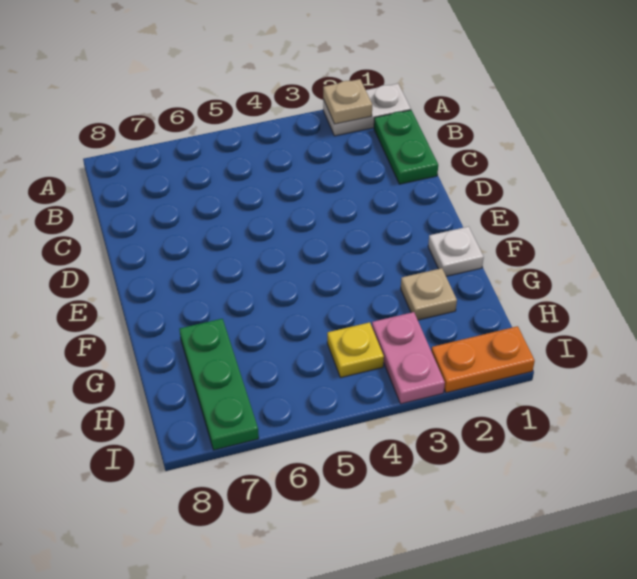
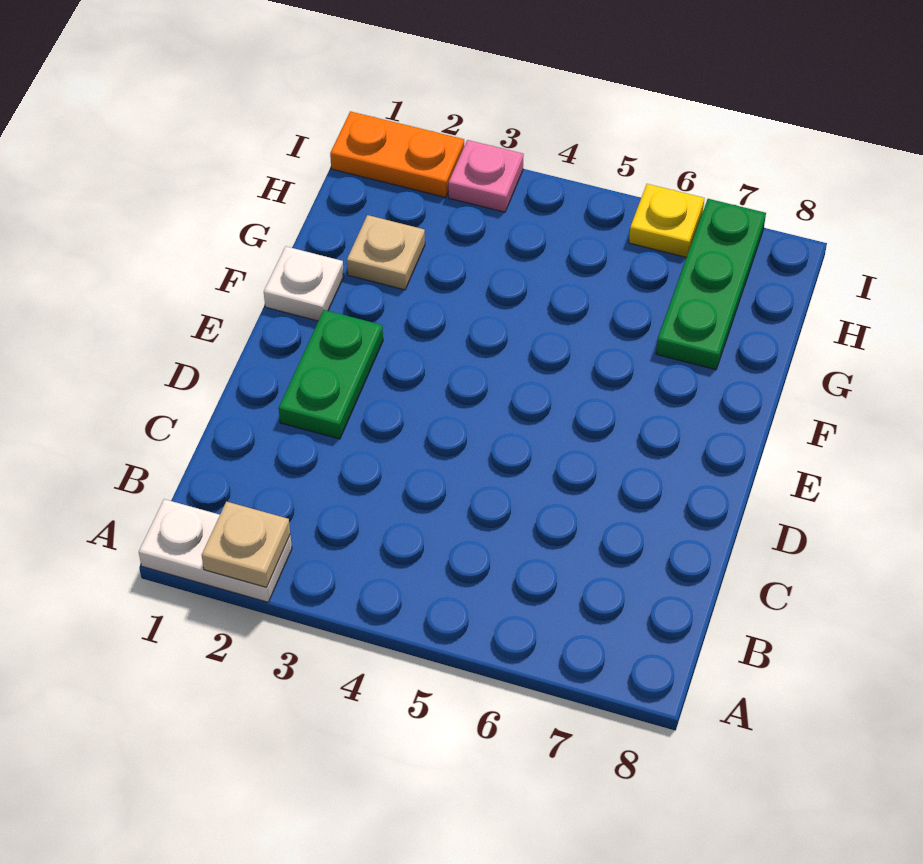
green 1x2 plate [374,110,438,184] -> green 1x2 plate moved to [279,310,383,439]
pink 1x2 plate [372,312,445,404] -> pink 1x1 plate [449,140,524,212]
yellow 1x1 plate [327,322,384,378] -> yellow 1x1 plate moved to [629,184,705,257]

